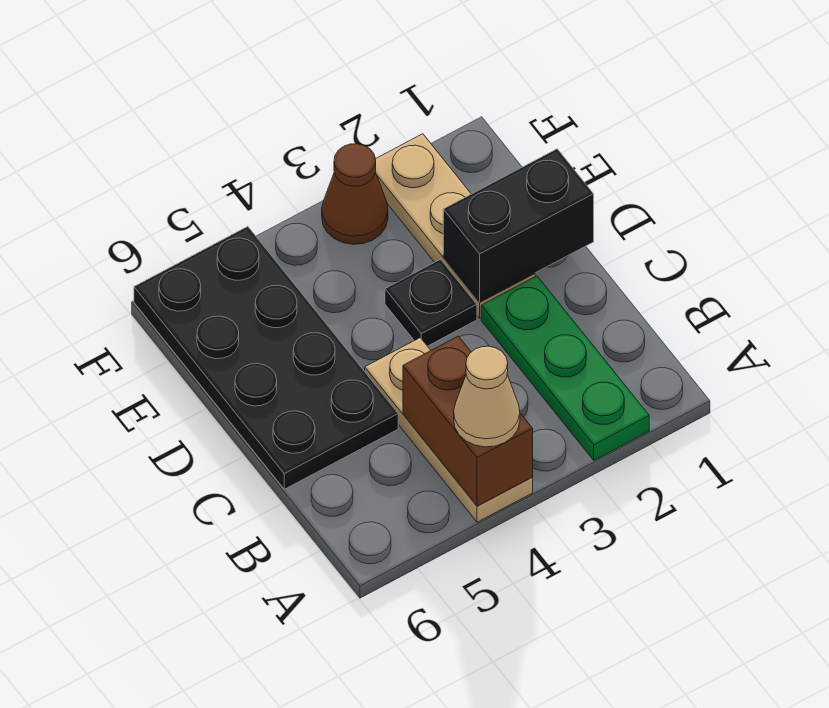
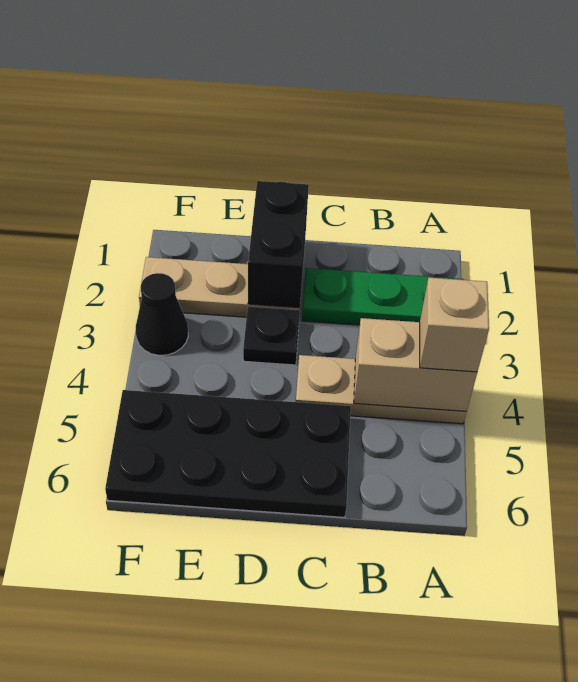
brown 1x2 brick [403,336,533,506] -> tan 1x2 brick [354,318,477,412]
tan 1x1 cone [454,346,520,447] -> tan 1x1 brick [420,278,489,372]
brown 1x1 cone [322,144,388,244] -> black 1x1 cone [136,273,188,355]

